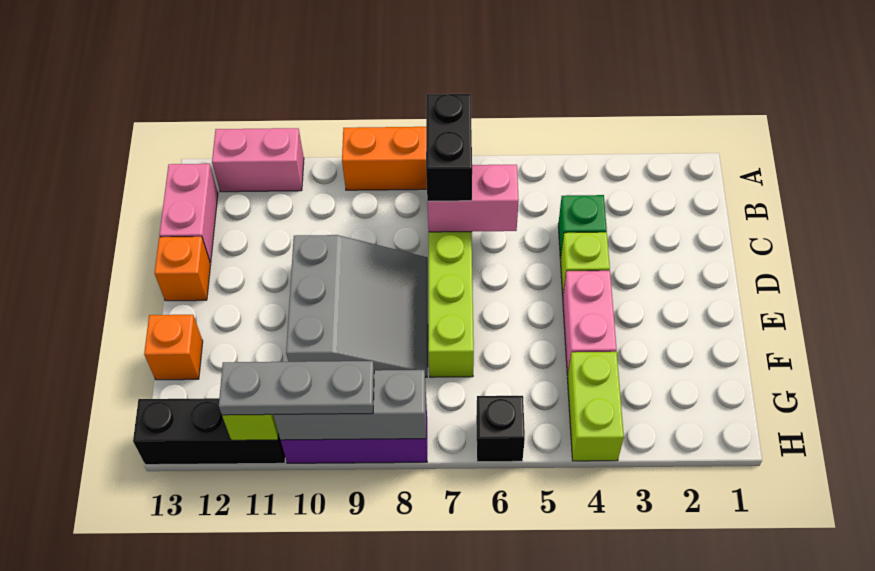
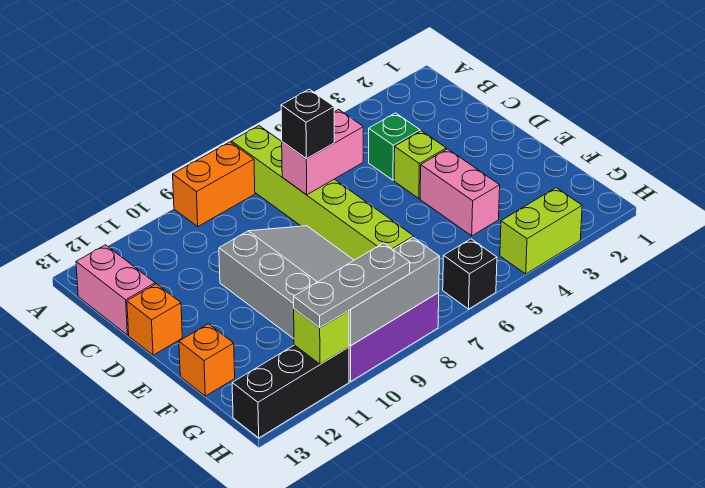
pink 1x2 brick [212,128,304,192] -> none
black 1x2 brick [426,94,472,201] -> black 1x1 brick [281,89,334,159]
lime 1x2 brick [567,352,624,461] -> lime 1x2 brick turned to [500,188,582,274]

